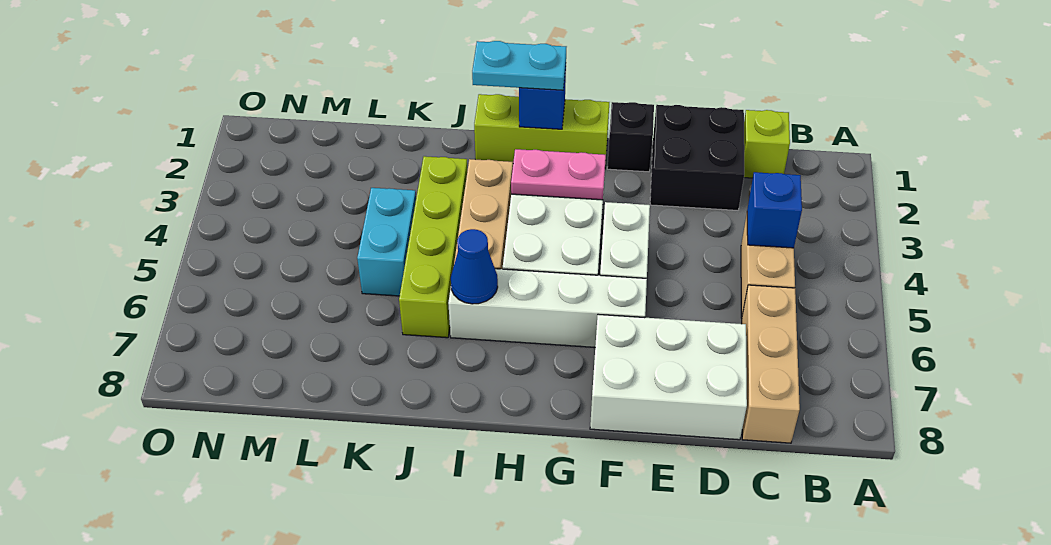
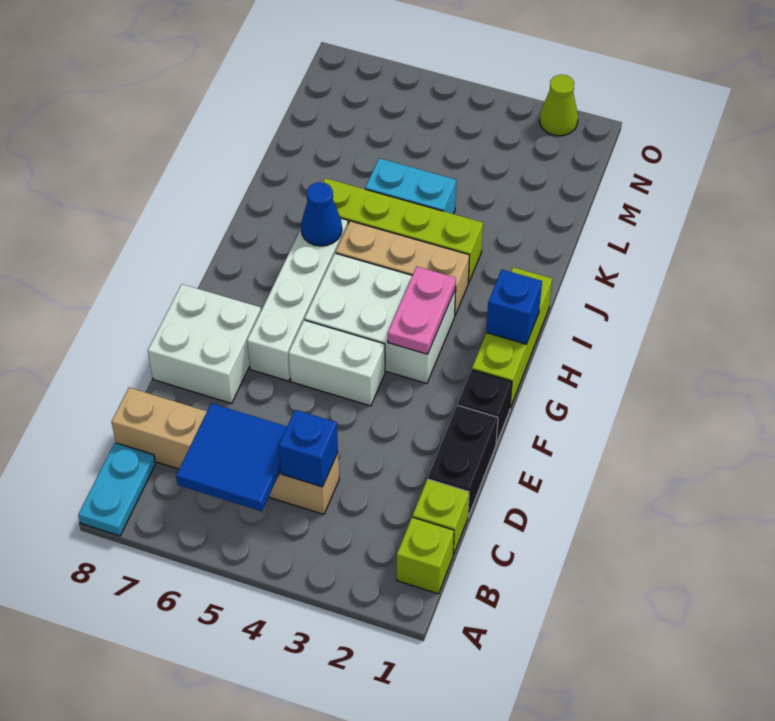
none -> lime 1x1 brick [397,517,454,594]
none -> blue 2x2 tile [176,403,287,511]
black 2x2 brick [650,105,744,210] -> black 1x2 brick [428,405,498,516]
white 2x3 brick [590,314,747,440] -> white 2x2 brick [148,284,261,403]
cyan 1x2 plate [472,41,566,90] -> cyan 1x2 plate moved to [78,443,156,536]
none -> lime 1x1 cone [539,75,578,136]

